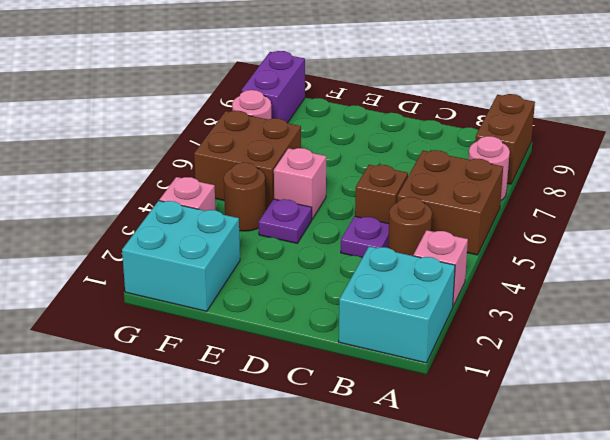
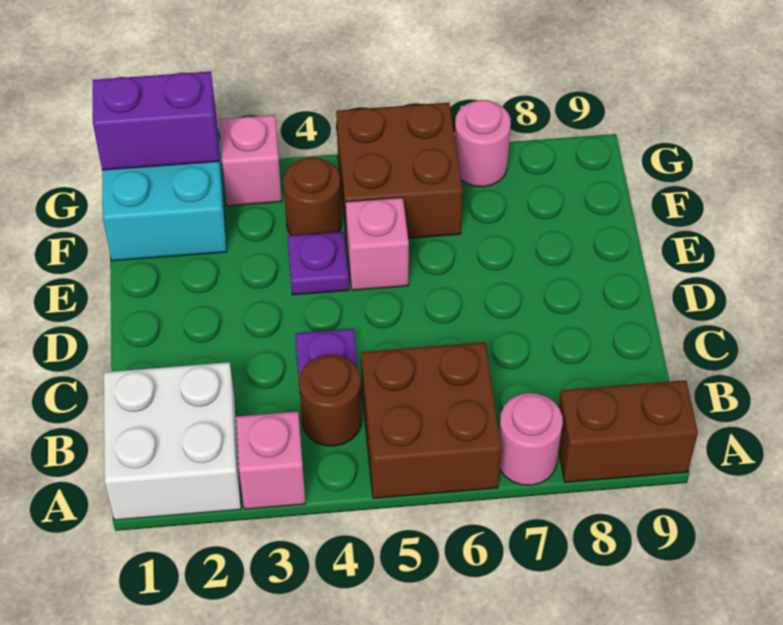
cyan 2x2 brick [339,246,455,363] -> white 2x2 brick [104,362,241,520]
brown 1x1 brick [355,165,408,223] -> none
purple 1x2 brick [242,51,305,123] -> purple 1x2 brick moved to [93,71,219,170]

